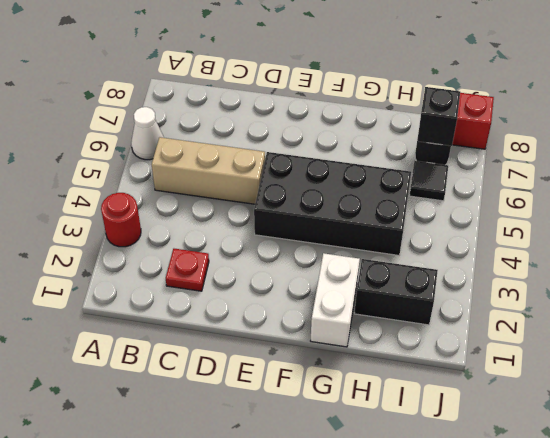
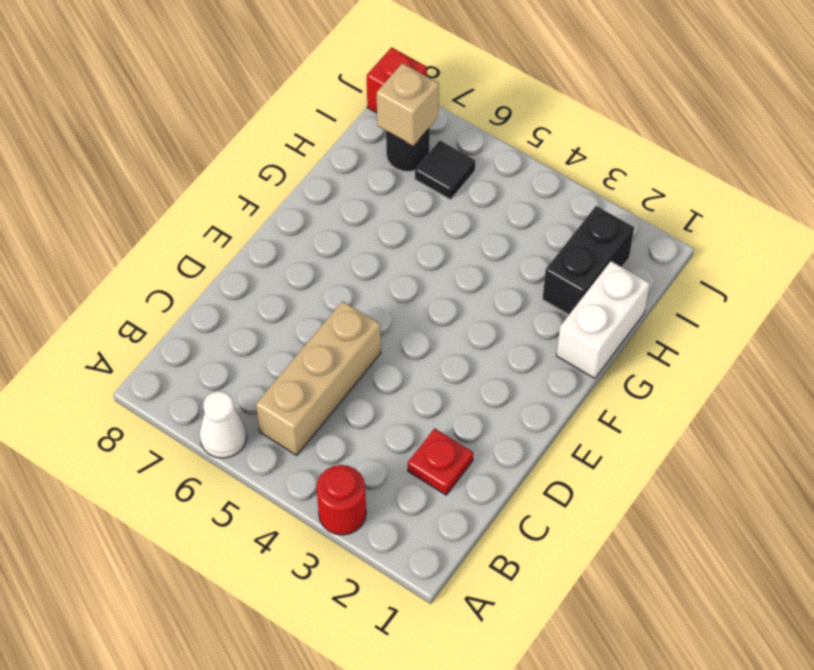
black 2x4 brick [254,152,411,255] -> none
white 1x2 brick [311,253,360,347] -> white 1x2 brick turned to [556,261,650,378]
black 1x1 brick [417,87,460,146] -> tan 1x1 brick [377,63,439,146]

